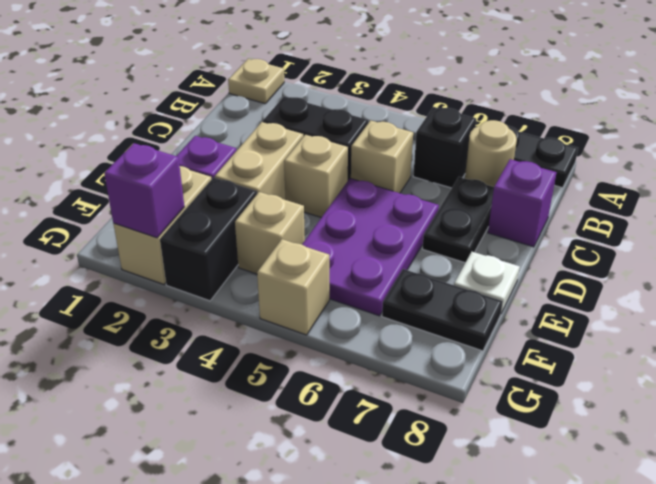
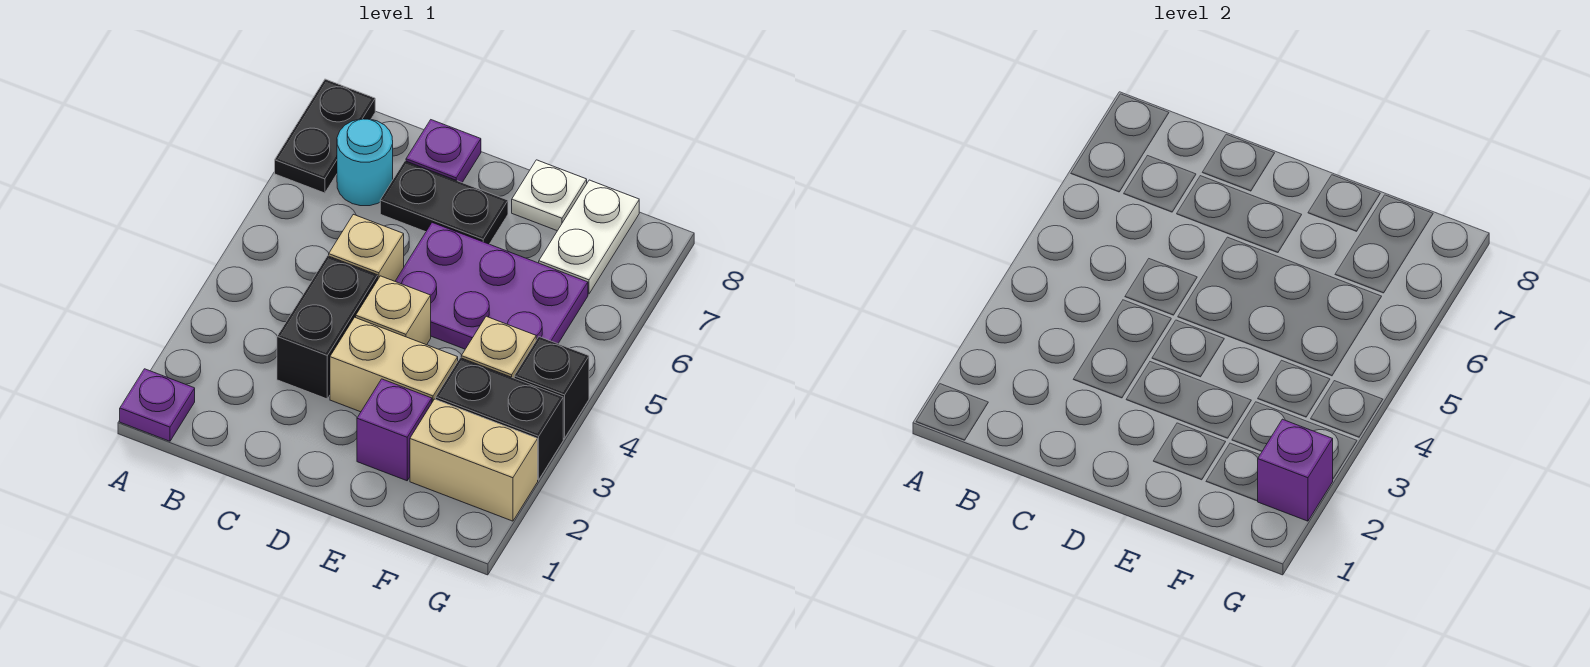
tan 1x1 plate [228,59,284,104] -> purple 1x1 plate [120,369,195,441]
black 1x1 brick [413,107,476,188] -> black 1x1 brick moved to [514,337,589,438]
tan 1x1 round brick [465,120,517,187] -> cyan 1x1 round brick [337,119,393,206]
purple 1x1 brick [488,159,556,247] -> purple 1x1 plate [406,120,481,182]
black 1x2 plate [382,269,503,351] -> white 1x2 plate [539,180,639,294]
tan 1x1 brick [257,239,329,335] -> none

